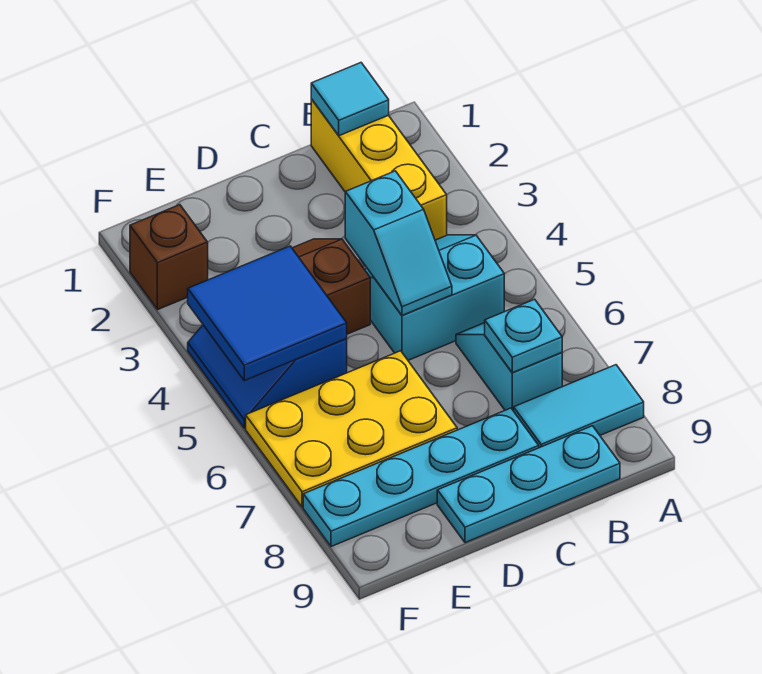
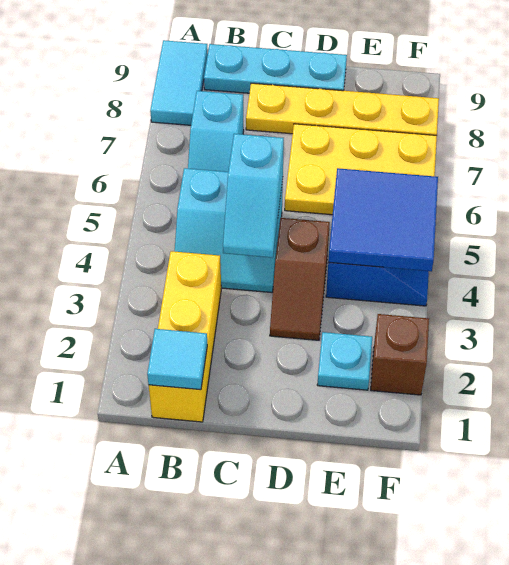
cyan 1x2 tile [514,365,644,448] -> cyan 1x2 tile turned to [150,40,208,125]
cyan 1x1 plate [485,299,562,373] -> cyan 1x1 plate moved to [317,332,372,390]
cyan 1x2 slope [345,171,452,315] -> cyan 1x2 slope turned to [223,134,284,258]
cyan 1x4 plate [303,408,539,547] -> yellow 1x4 plate [246,83,439,135]

